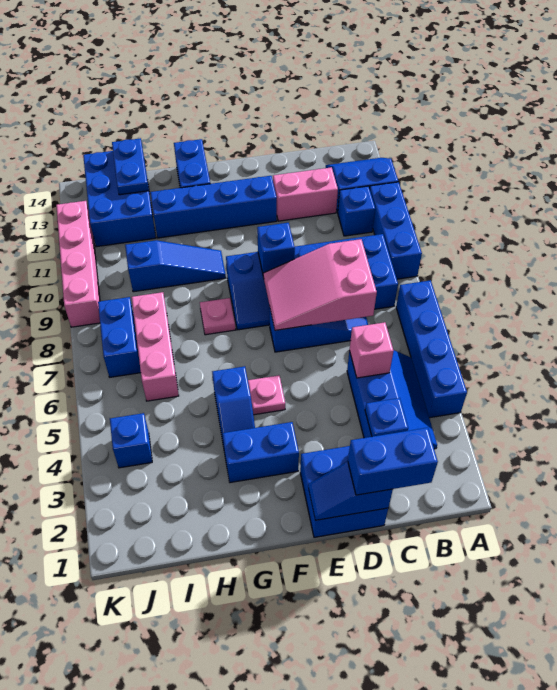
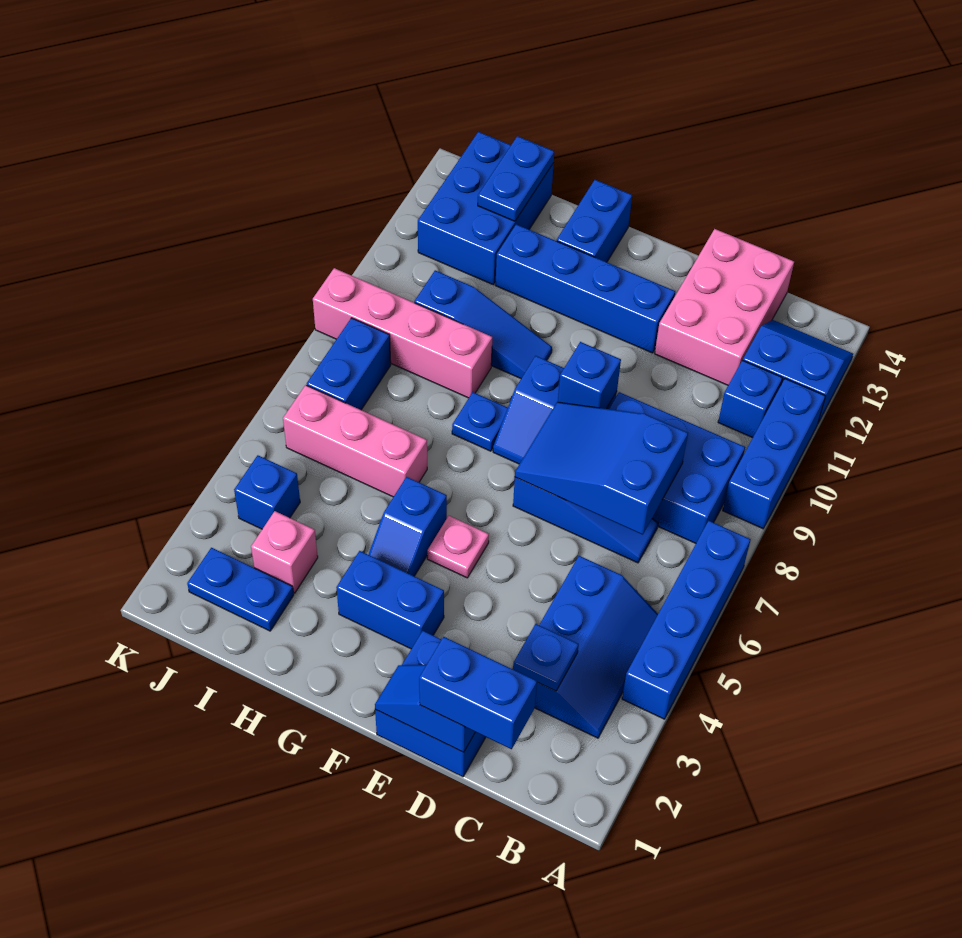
pink 1x1 brick [349,322,393,378] -> pink 1x1 brick moved to [251,511,318,593]
pink 2x3 slope [263,239,377,330] -> blue 2x3 slope [515,402,688,535]
pink 1x2 brick [273,167,338,221] -> pink 2x3 brick [655,229,794,385]
pink 1x1 plate [200,298,236,335] -> blue 1x1 plate [452,392,508,451]
none -> blue 1x2 plate [187,548,294,631]
pink 1x3 brick [132,292,179,401] -> pink 1x3 brick turned to [283,385,427,497]
pink 1x4 brick [56,201,100,327] -> pink 1x4 brick turned to [313,268,492,398]

